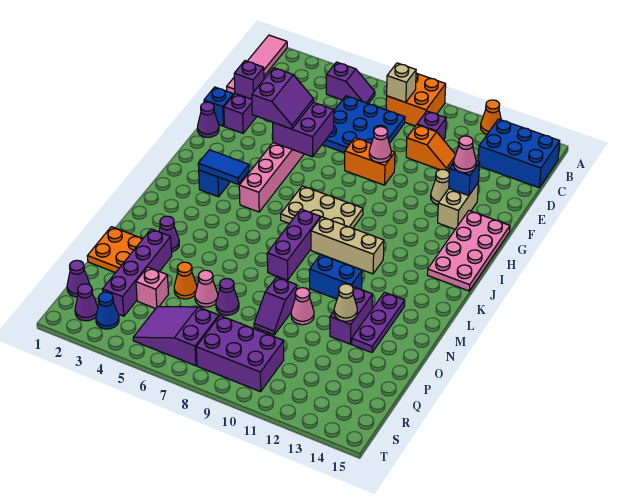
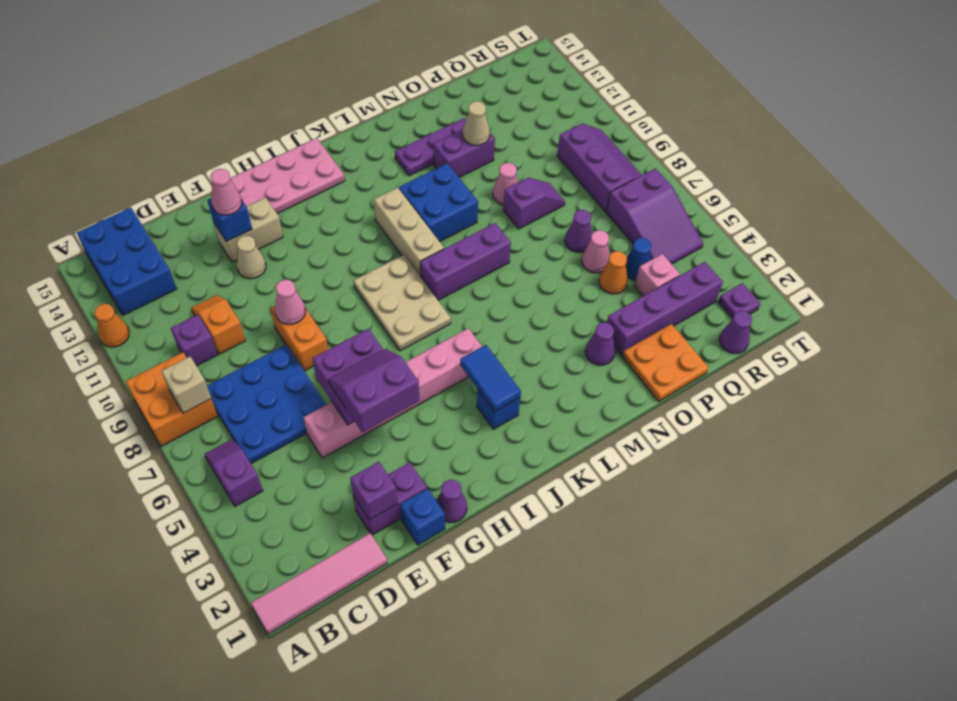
blue 1x2 brick [310,255,362,299] -> blue 2x2 brick [399,163,478,242]
purple 2x3 brick [196,316,284,392] -> purple 2x3 slope [557,123,642,212]
purple 1x1 cone [75,284,98,321] -> purple 1x1 plate [718,283,760,318]
blue 1x1 cone [96,292,119,329] -> blue 1x1 cone moved to [626,238,651,281]

